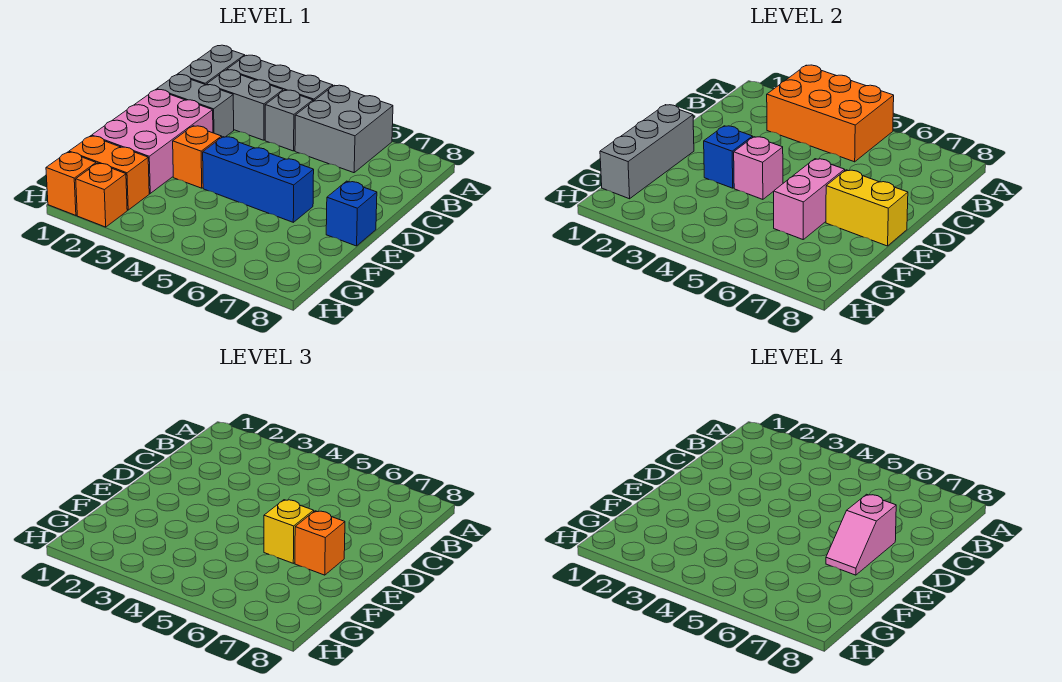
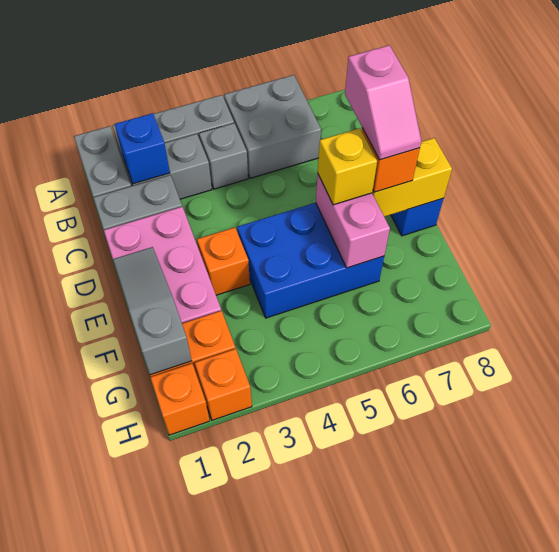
orange 2x3 brick [767,65,894,162] -> none
grey 1x3 brick [600,105,694,199] -> grey 1x3 slope [113,247,192,375]
blue 1x1 brick [704,126,753,188] -> blue 1x1 brick moved to [115,113,170,184]
blue 1x3 brick [203,137,314,222] -> blue 2x3 brick [237,203,384,318]
pink 1x1 brick [734,137,783,199] -> none

